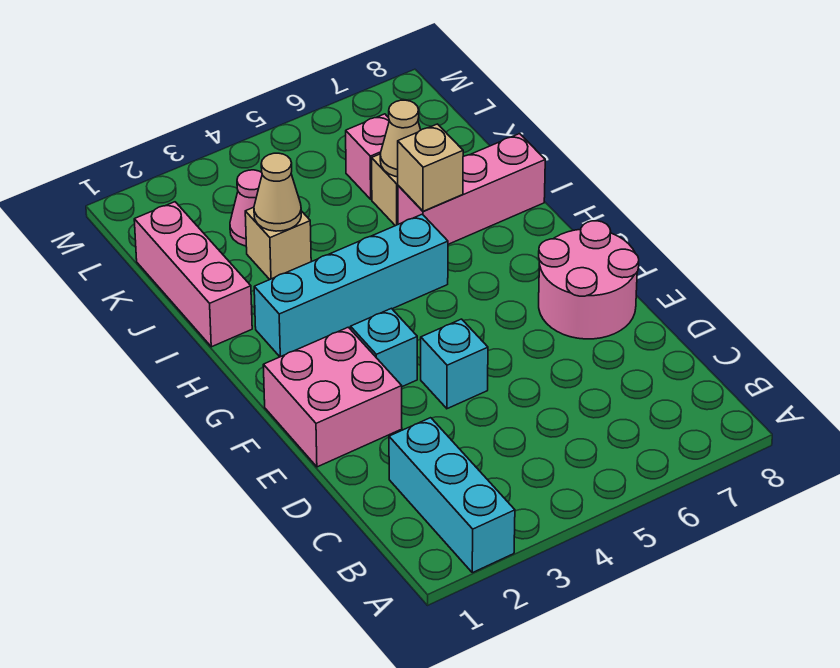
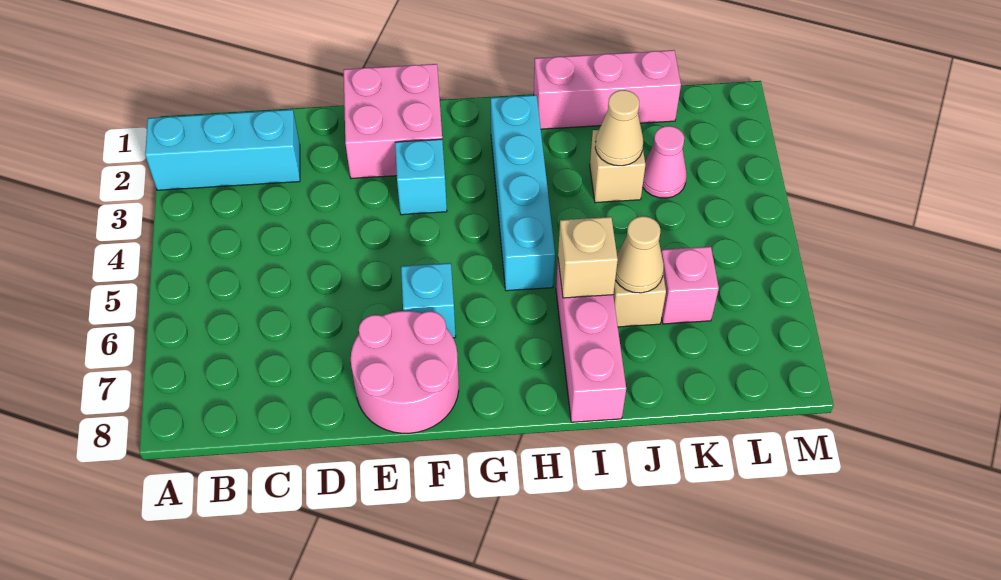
cyan 1x1 brick [421,319,488,409] -> cyan 1x1 brick moved to [401,263,456,338]

